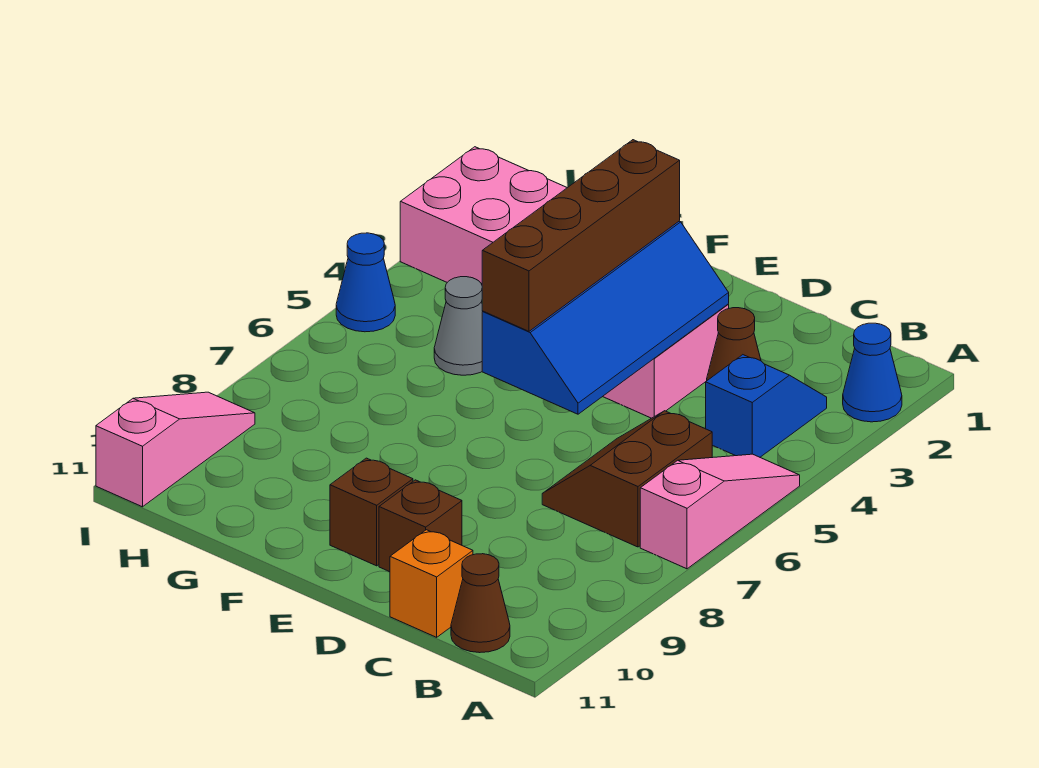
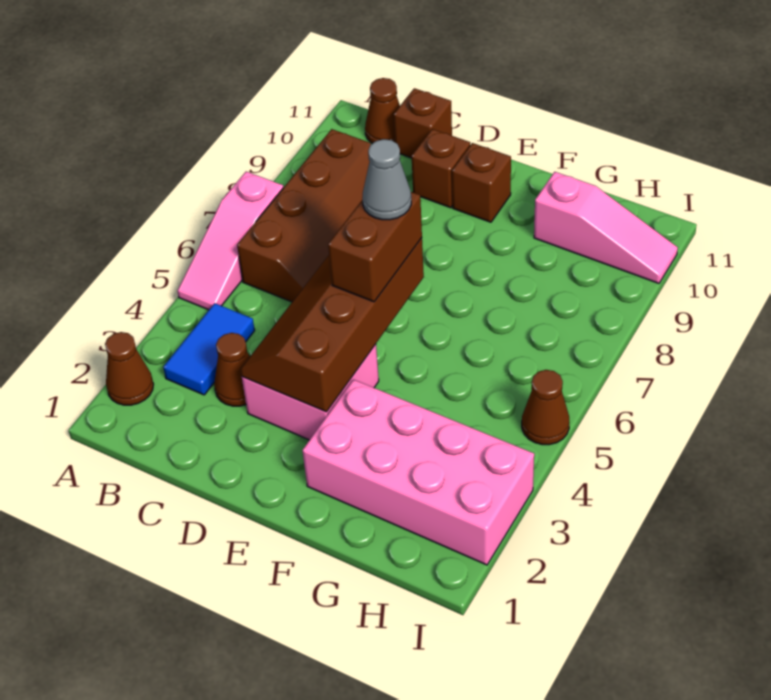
blue 1x1 cone [843,323,902,422] -> brown 1x1 cone [105,332,154,405]
blue 1x2 slope [706,355,827,457] -> blue 1x2 tile [163,303,255,395]
brown 2x2 slope [542,411,712,547] -> brown 2x4 slope [237,129,371,302]
orange 1x1 brick [390,530,473,637] -> brown 1x1 brick [394,88,452,158]
blue 2x4 slope [482,221,729,414] -> brown 2x4 slope [240,238,424,412]
brown 1x4 brick [482,140,680,331] -> brown 1x2 brick [328,192,422,302]
grey 1x1 cone [434,277,483,375] -> grey 1x1 cone moved to [362,139,411,220]
blue 1x1 cone [336,233,395,332] -> brown 1x1 cone [522,370,570,445]
pink 1x3 slope [96,392,255,507] -> pink 1x3 slope turned to [534,172,678,283]

